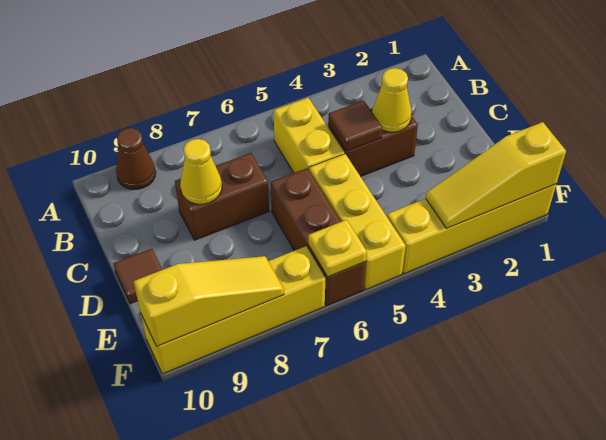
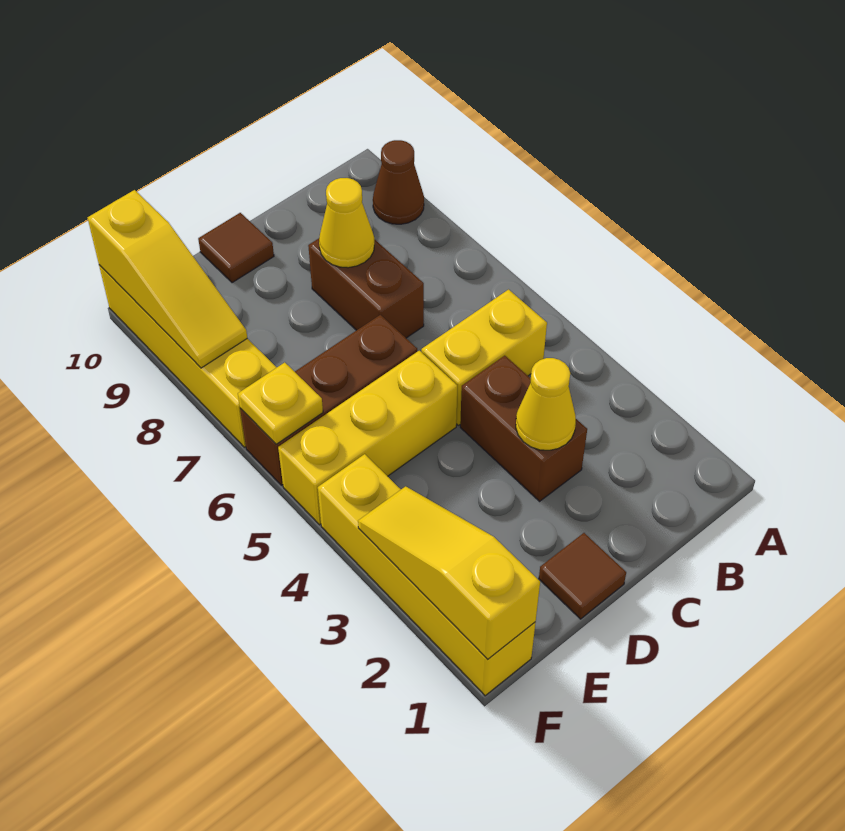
brown 1x1 tile [328,101,383,151] -> brown 1x1 tile moved to [539,533,626,619]

